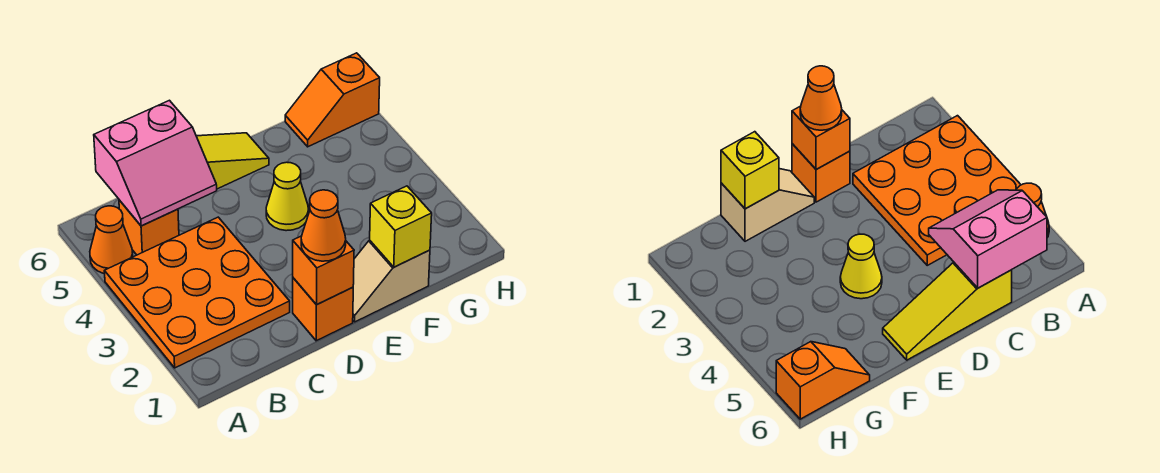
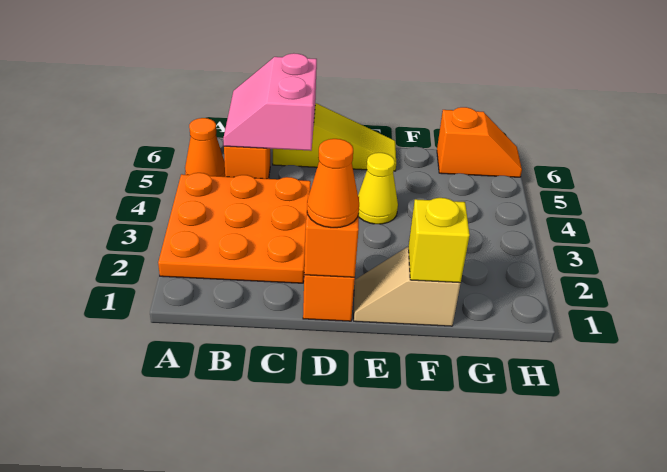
pink 2x2 slope [94,100,217,226] -> pink 2x2 slope turned to [223,53,317,151]
orange 1x2 slope [285,53,380,147] -> orange 1x2 slope turned to [437,107,522,177]

